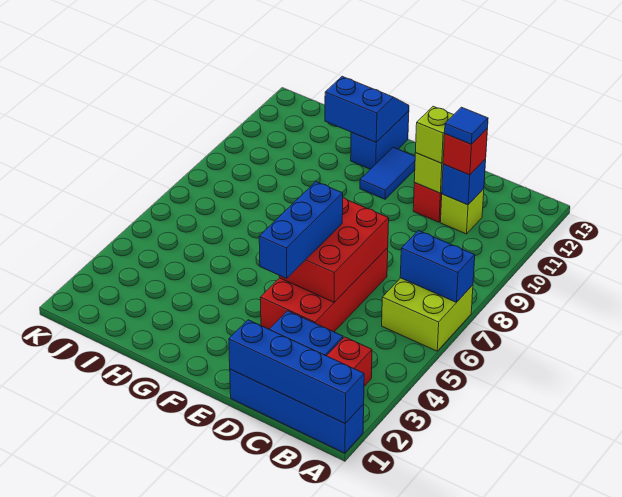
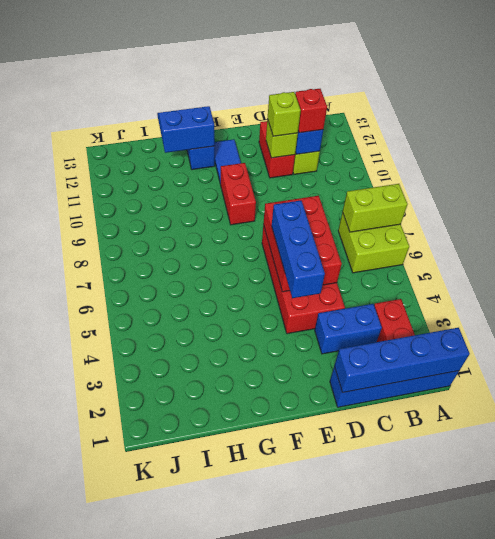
blue 1x2 brick [400,231,475,303] -> lime 1x2 brick [343,184,408,232]
blue 1x1 tile [445,107,488,144] -> none
none -> red 1x2 brick [221,163,256,225]

